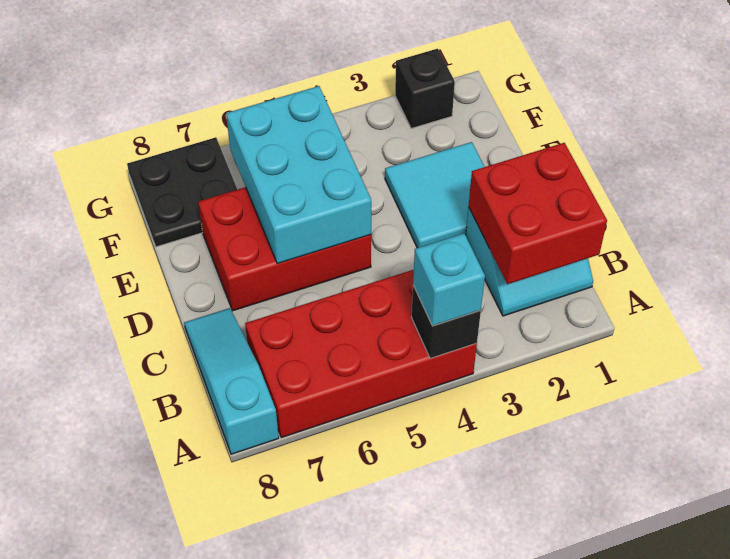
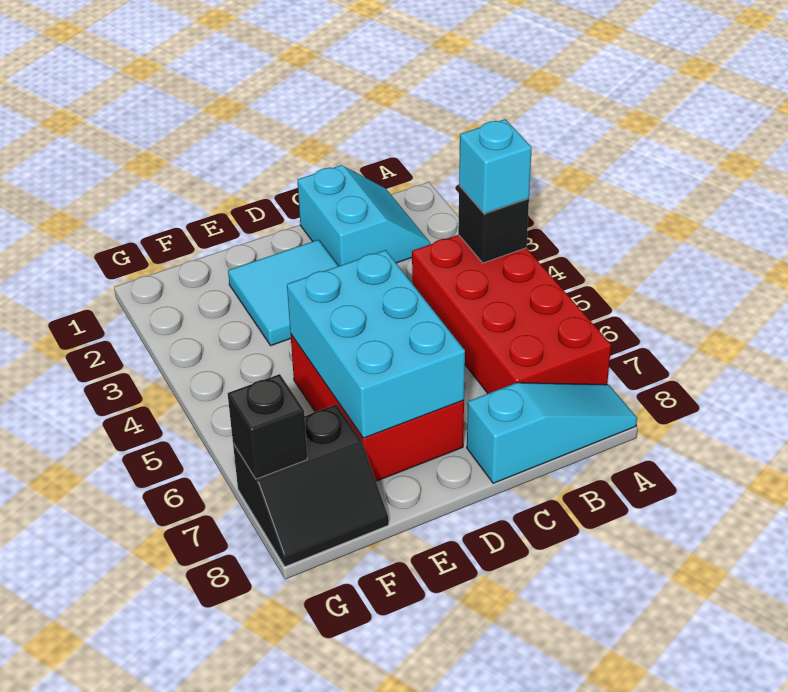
cyan 1x3 slope [184,308,279,454] -> cyan 1x3 slope turned to [467,383,637,483]
red 2x2 brick [469,143,607,284] -> none
cyan 2x3 brick [226,86,371,264] -> cyan 2x3 brick turned to [287,250,465,438]
black 2x2 plate [127,137,237,247] -> black 2x2 slope [233,405,389,567]
black 1x1 brick [395,49,455,129] -> black 1x1 brick moved to [228,374,307,479]

